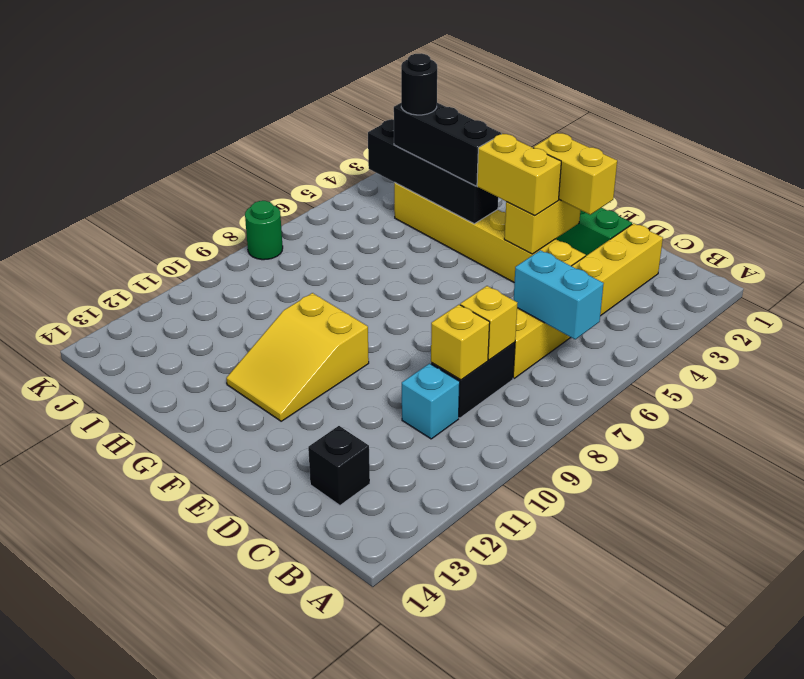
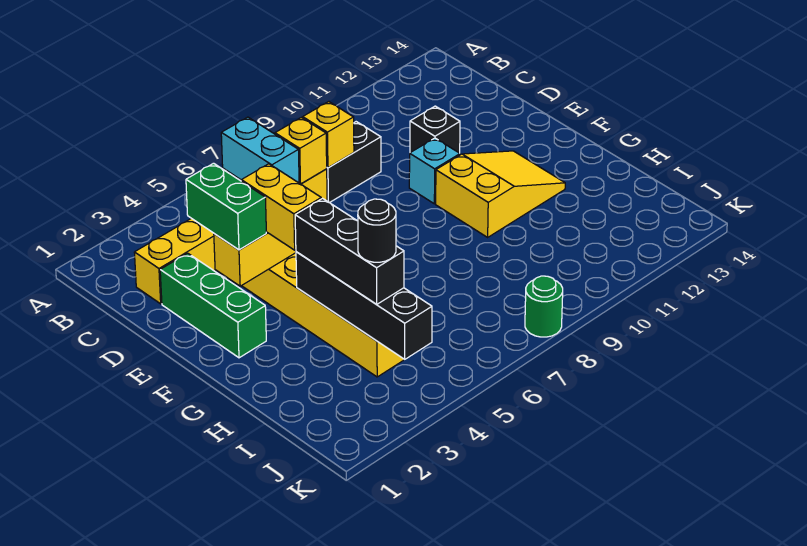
yellow 1x1 brick [431,305,490,380] -> yellow 1x1 brick moved to [275,118,327,184]
cyan 1x1 brick [402,364,460,439] -> cyan 1x1 brick moved to [409,138,460,204]
black 1x1 brick [308,426,370,505] -> black 1x1 brick moved to [410,106,460,153]
yellow 1x2 brick [534,133,617,215] -> green 1x2 brick [186,163,266,250]

